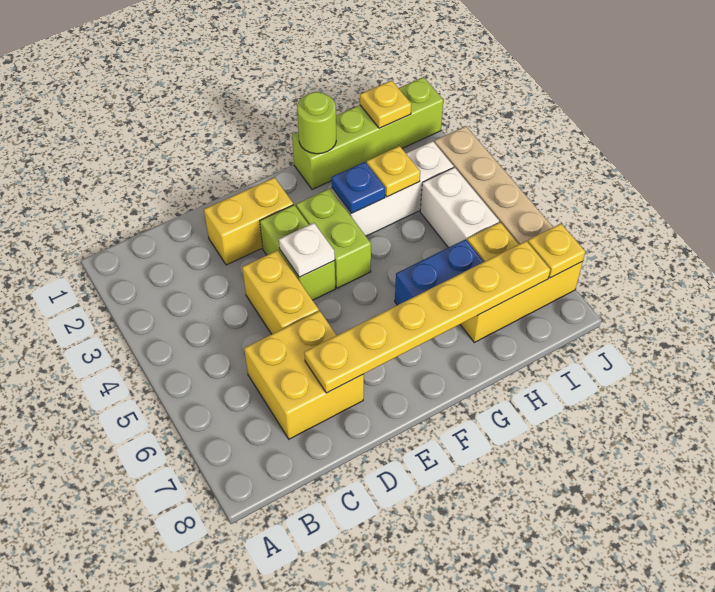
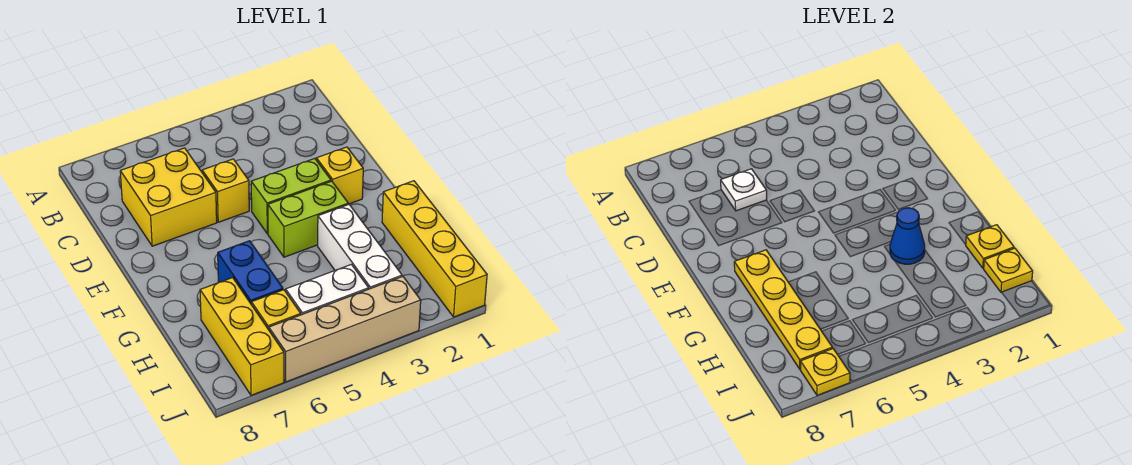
yellow 1x2 brick [204,177,293,265] -> yellow 1x1 brick [316,147,363,204]
yellow 1x2 brick [242,250,319,334] -> yellow 1x1 brick [202,159,249,222]
yellow 1x6 plate [304,241,550,393] -> yellow 1x4 plate [734,250,832,369]
white 1x1 plate [279,223,335,277] -> white 1x1 plate moved to [721,169,767,211]
lime 1x4 brick [292,77,443,189] -> yellow 1x4 brick [382,181,487,317]
lime 1x1 round brick [297,92,336,154] -> none
blue 1x1 plate [331,162,385,213] -> blue 1x1 cone [890,208,925,264]
yellow 1x1 plate [367,146,420,197] -> yellow 1x1 plate moved to [965,225,1014,268]

